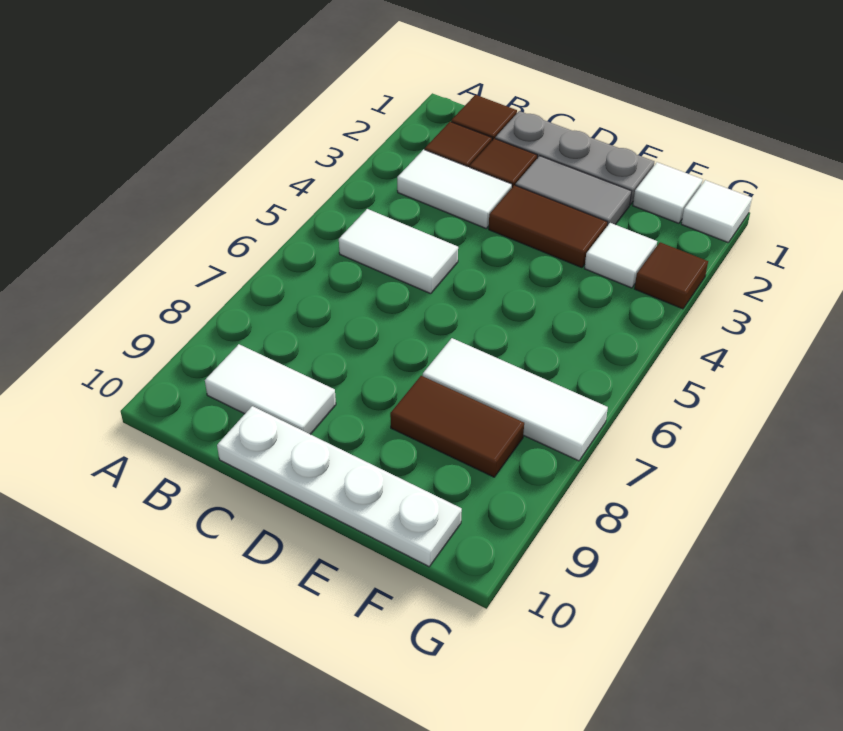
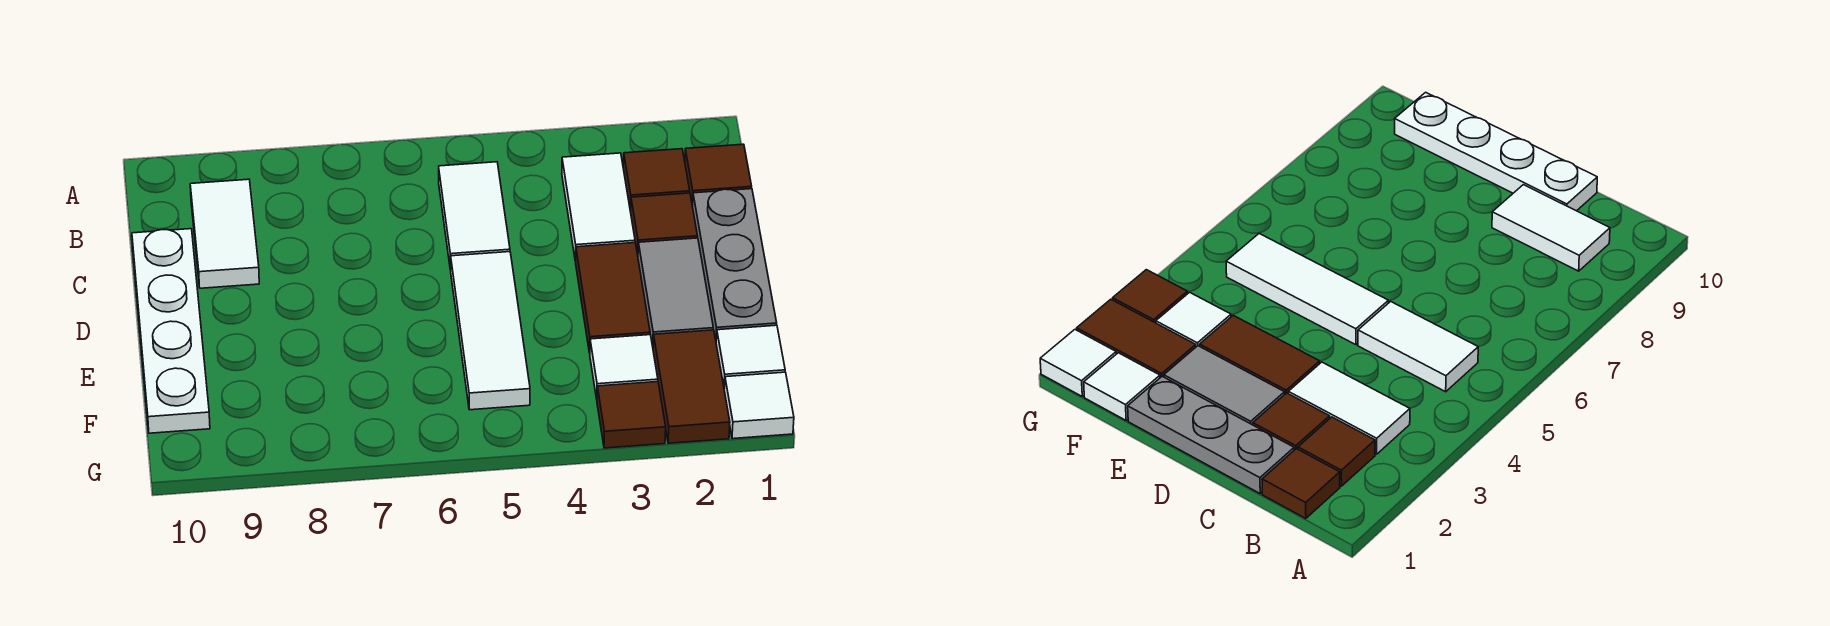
white 1x3 tile [423,338,608,461] -> white 1x3 tile moved to [451,252,530,410]
brown 1x2 tile [390,376,524,477] -> brown 1x2 tile moved to [653,330,730,443]

